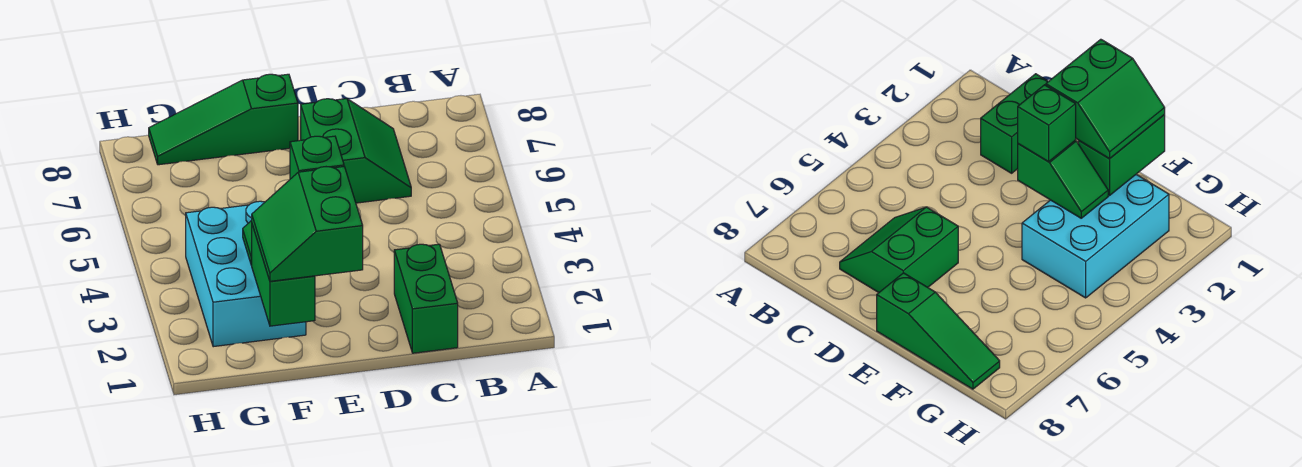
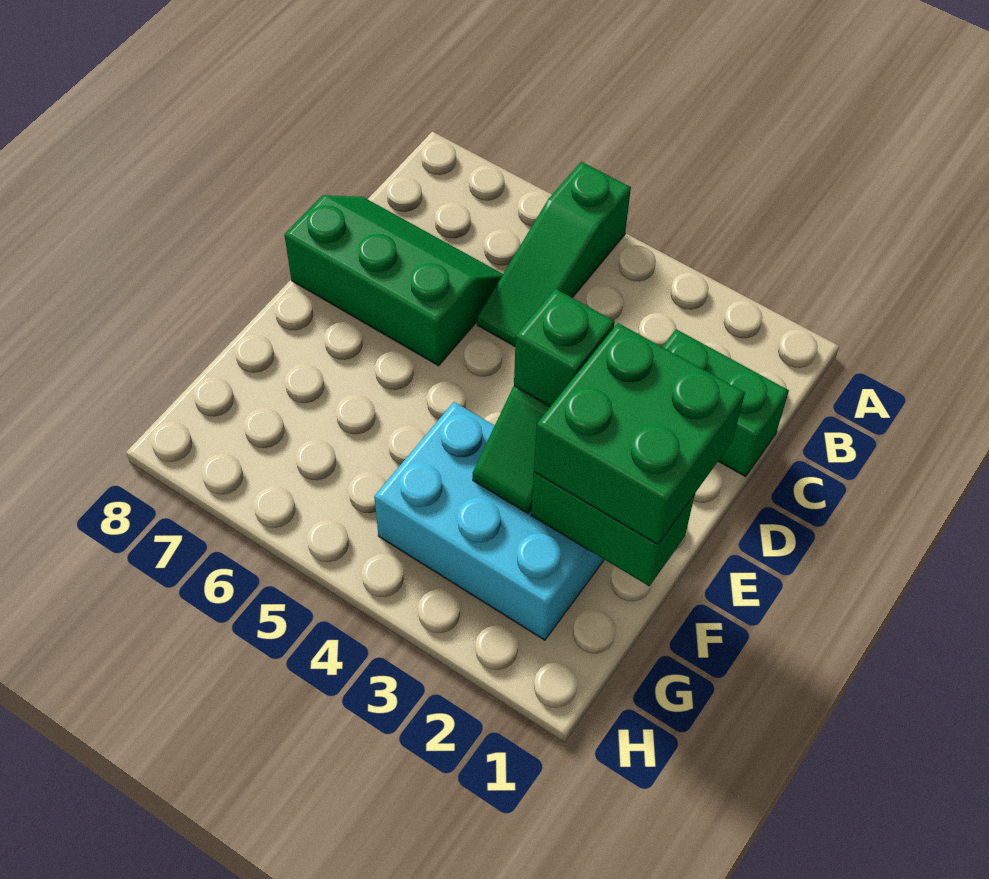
green 2x2 slope [301,99,411,203] -> green 2x3 slope [284,195,503,366]
green 2x2 slope [252,167,363,281] -> green 2x2 brick [534,323,745,545]
green 1x3 slope [149,74,298,165] -> green 1x3 slope moved to [477,162,631,346]

